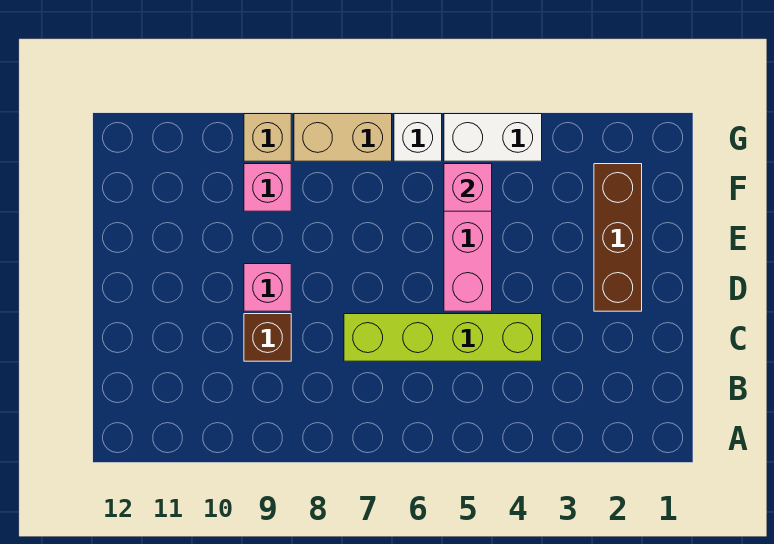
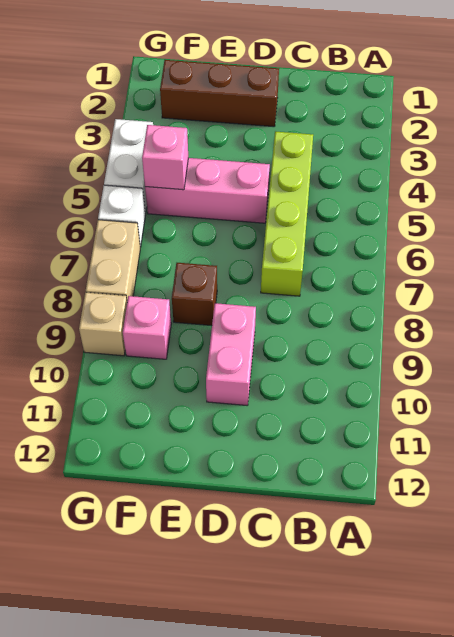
brown 1x1 brick [244,314,291,361] -> brown 1x1 brick moved to [172,263,217,326]
pink 1x1 brick [244,264,291,311] -> pink 1x2 brick [206,303,256,405]

